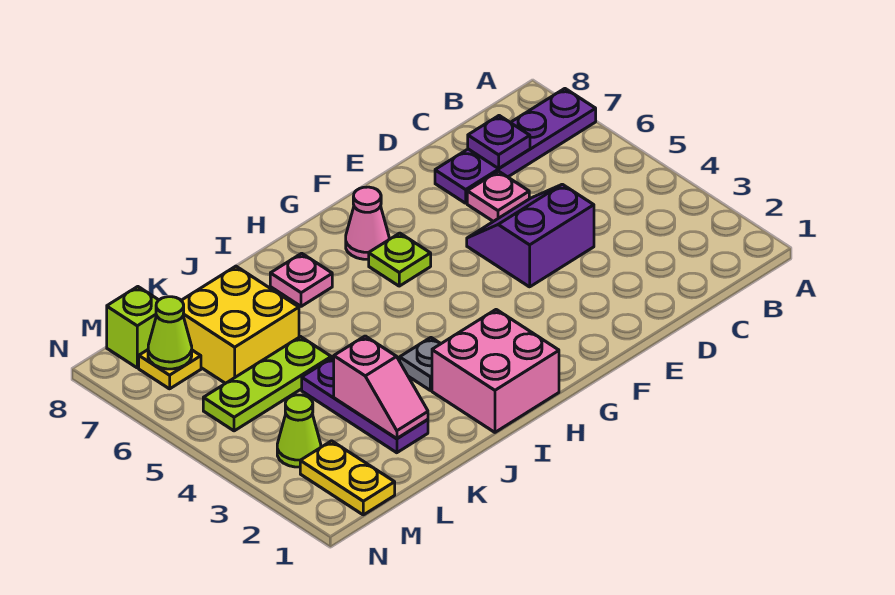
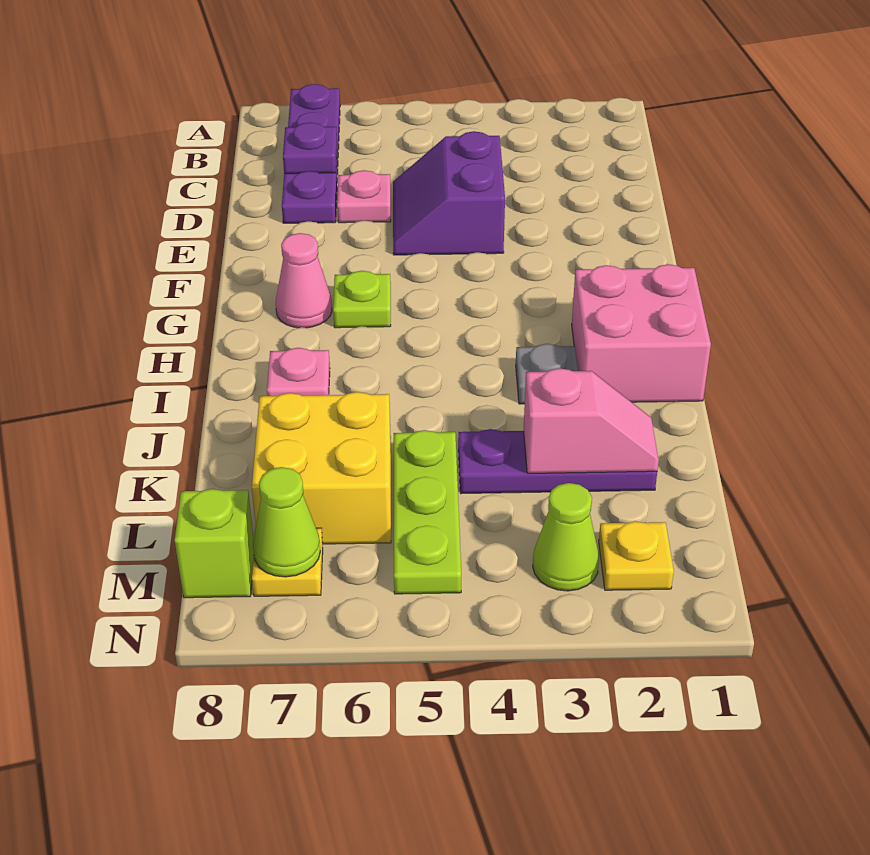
yellow 1x2 plate [300,441,395,515] -> yellow 1x1 plate [599,521,674,590]

